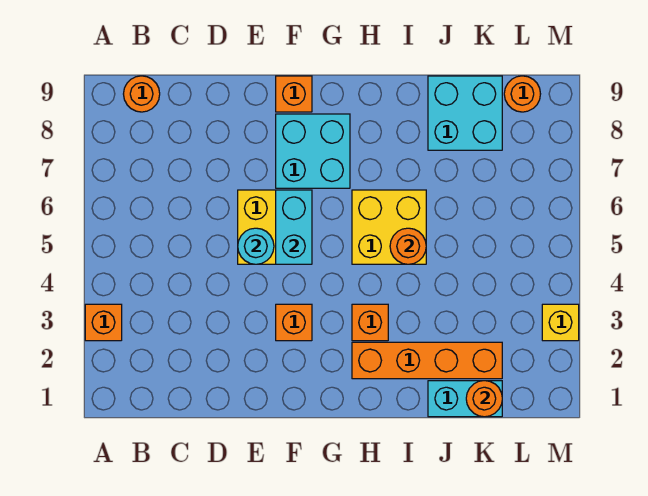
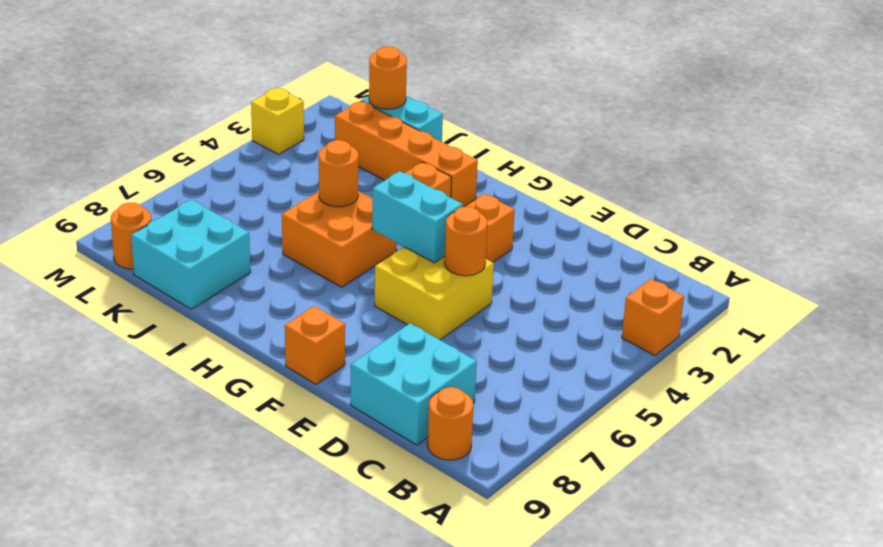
cyan 1x1 round brick [238,228,274,264] -> orange 1x1 round brick [445,207,487,276]
cyan 1x2 brick [276,190,312,264] -> cyan 1x2 brick turned to [372,171,463,263]
cyan 2x2 brick [276,114,350,188] -> cyan 2x2 brick moved to [351,323,477,445]
yellow 2x2 brick [352,190,426,264] -> orange 2x2 brick [282,191,397,287]

